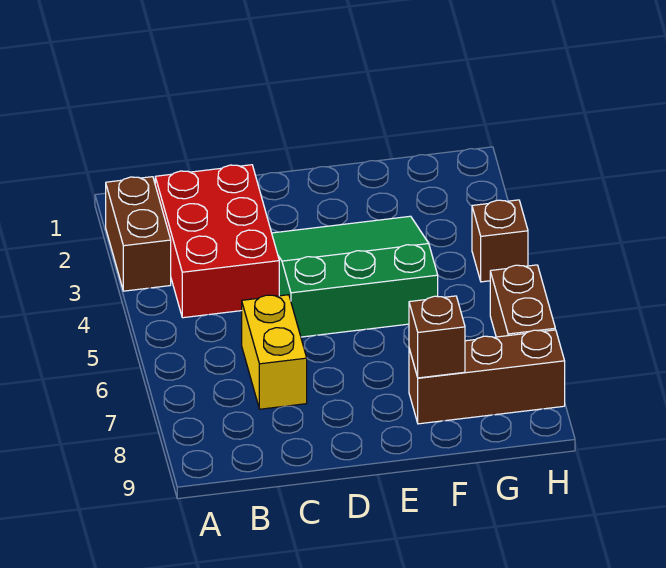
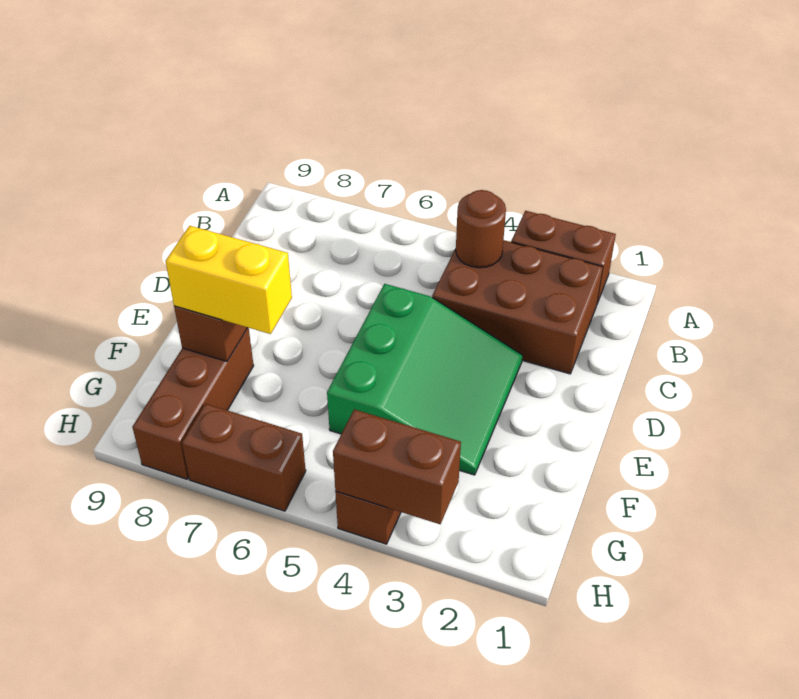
red 2x3 brick [155,165,279,318] -> brown 2x3 brick [432,240,603,374]
none -> brown 1x1 round brick [456,190,506,268]
yellow 1x2 brick [242,295,307,409] -> yellow 1x2 brick moved to [166,226,292,334]
none -> brown 1x2 brick [333,409,461,524]

